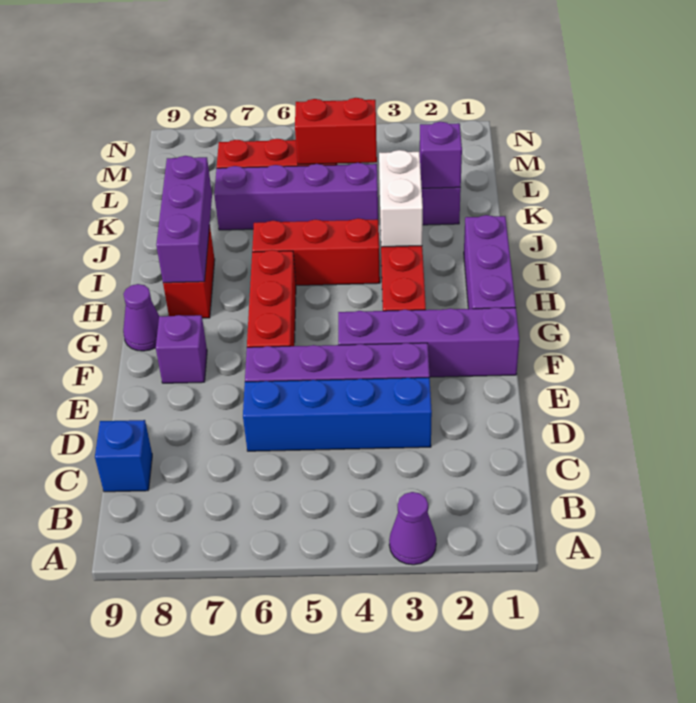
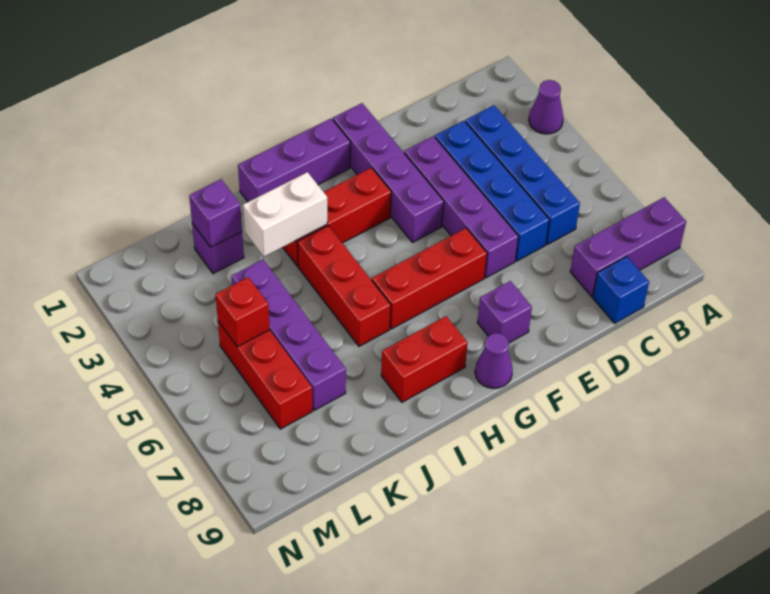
none -> blue 1x4 brick [465,105,580,245]
purple 1x3 brick [156,156,212,283] -> purple 1x3 brick moved to [570,197,686,297]
red 1x2 brick [295,98,377,164] -> red 1x1 brick [216,277,270,347]

